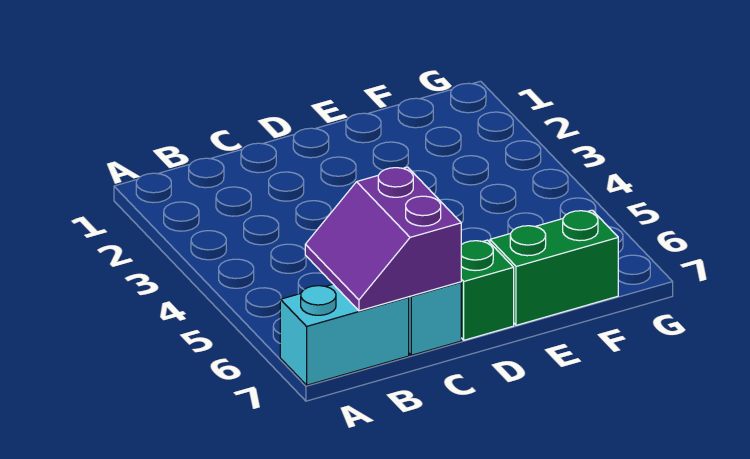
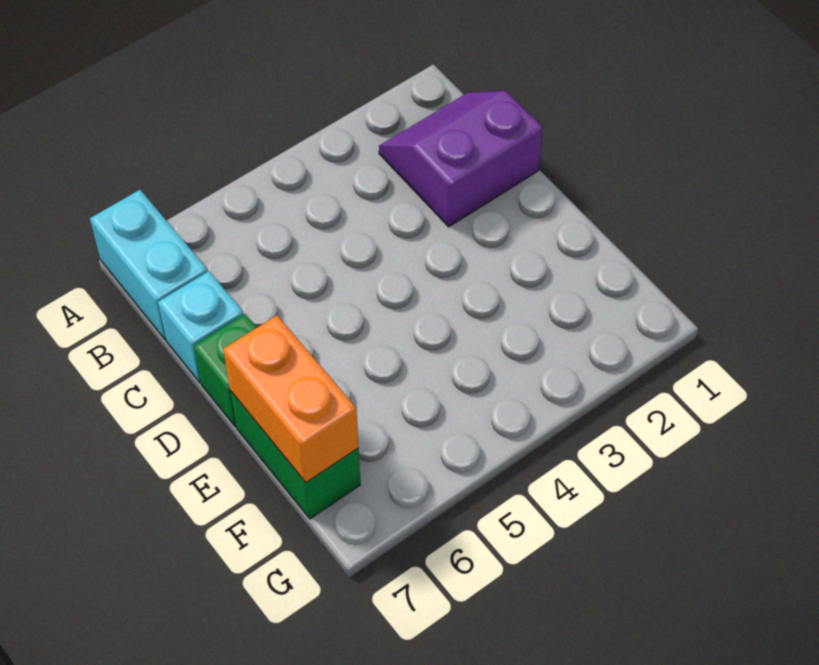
purple 2x2 slope [305,167,461,311] -> purple 2x2 slope moved to [379,91,543,227]
none -> orange 1x2 brick [223,316,358,482]

